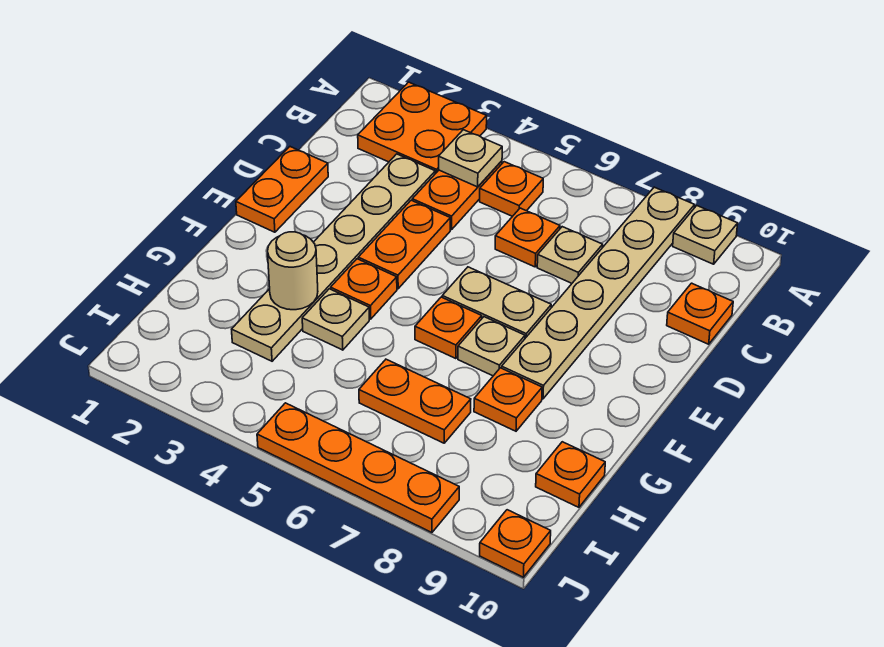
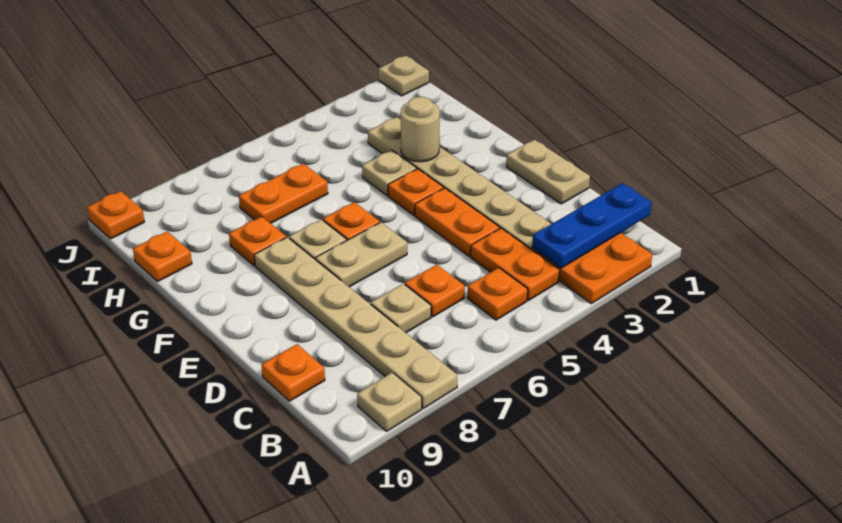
none -> blue 1x3 plate [532,183,652,268]
tan 1x1 plate [439,130,502,187] -> tan 1x1 plate moved to [379,56,429,96]
orange 1x2 plate [236,147,328,232] -> tan 1x2 plate [506,140,590,204]
orange 1x4 plate [257,403,459,533] -> none

